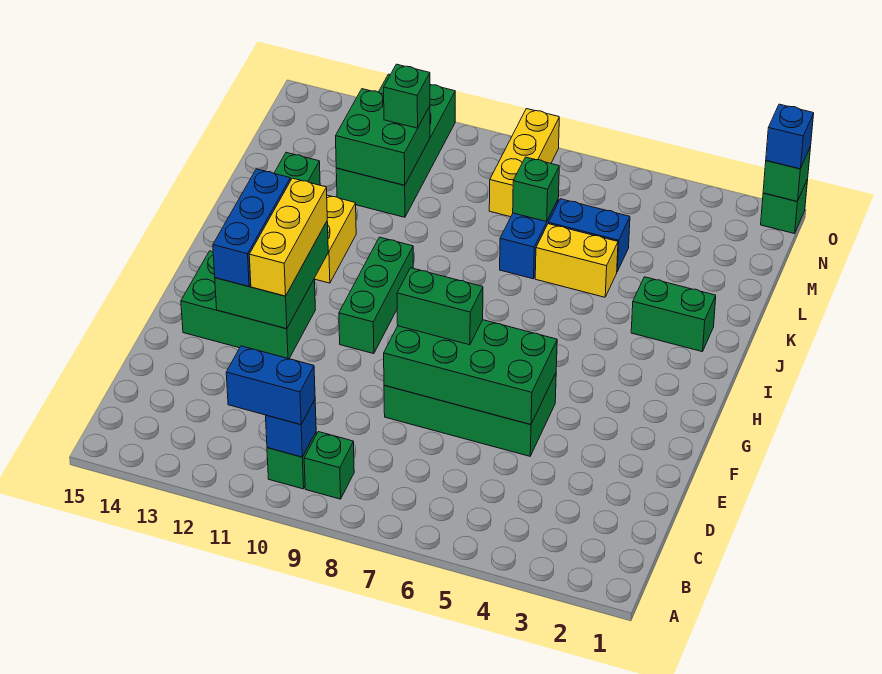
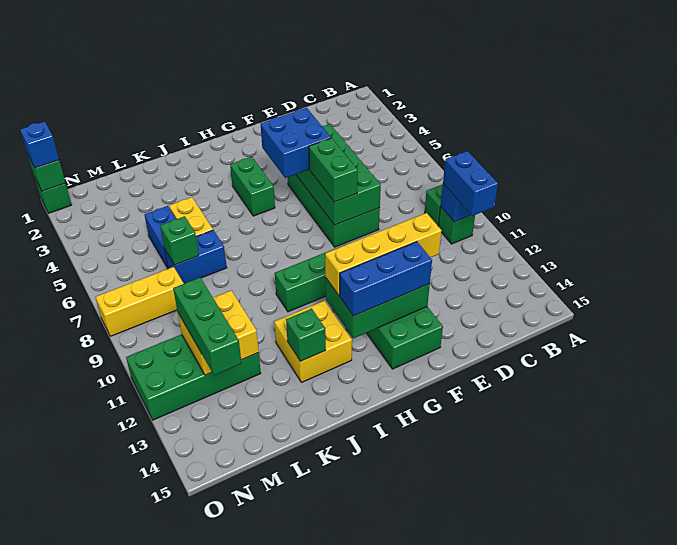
none -> blue 2x2 brick [261,108,331,178]
yellow 1x3 brick [249,178,327,296] -> yellow 1x4 brick [325,213,441,295]
green 1x2 brick [631,277,716,352] -> green 1x2 brick moved to [230,157,275,216]
green 2x2 brick [336,89,430,185] -> yellow 2x2 brick [178,290,259,375]
green 1x1 brick [384,64,430,128] -> green 1x3 brick [173,278,241,375]

